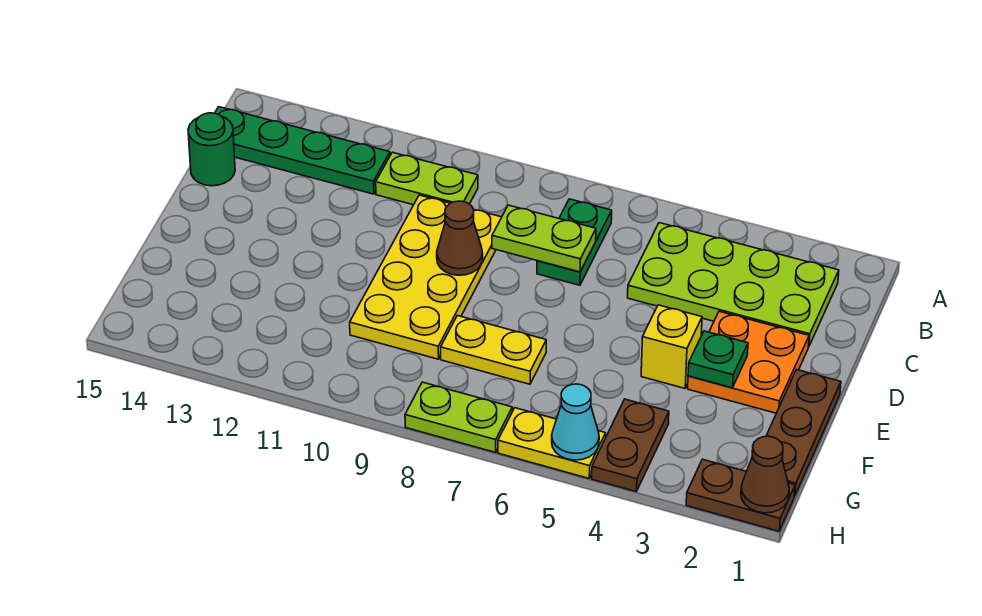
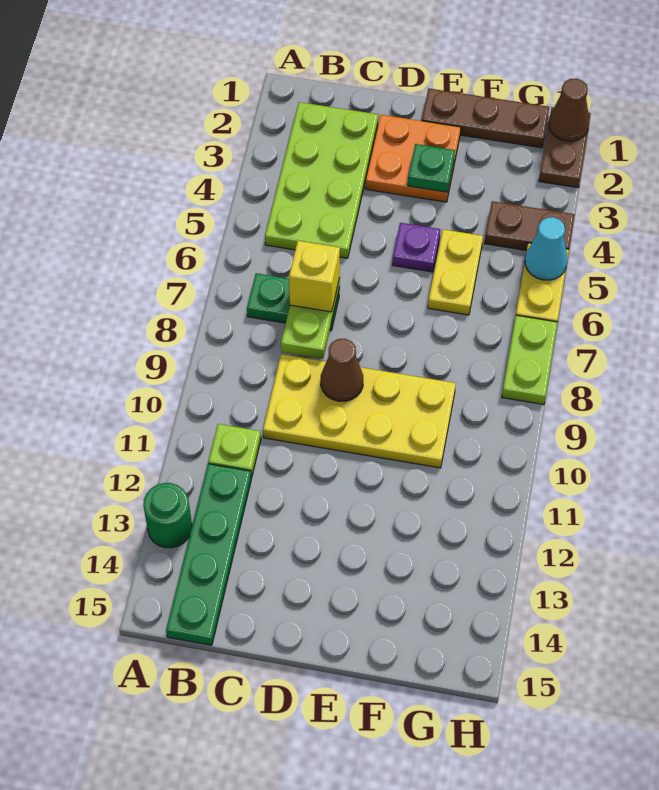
lime 1x2 plate [376,152,478,205] -> lime 1x1 plate [208,424,261,477]
green 1x1 round brick [188,113,235,186] -> green 1x1 round brick moved to [143,483,192,548]
yellow 1x1 brick [641,305,702,388] -> yellow 1x1 brick moved to [289,241,340,312]
none -> purple 1x1 plate [392,223,440,272]
yellow 1x2 plate [441,316,546,384] -> yellow 1x2 plate moved to [428,229,483,315]

